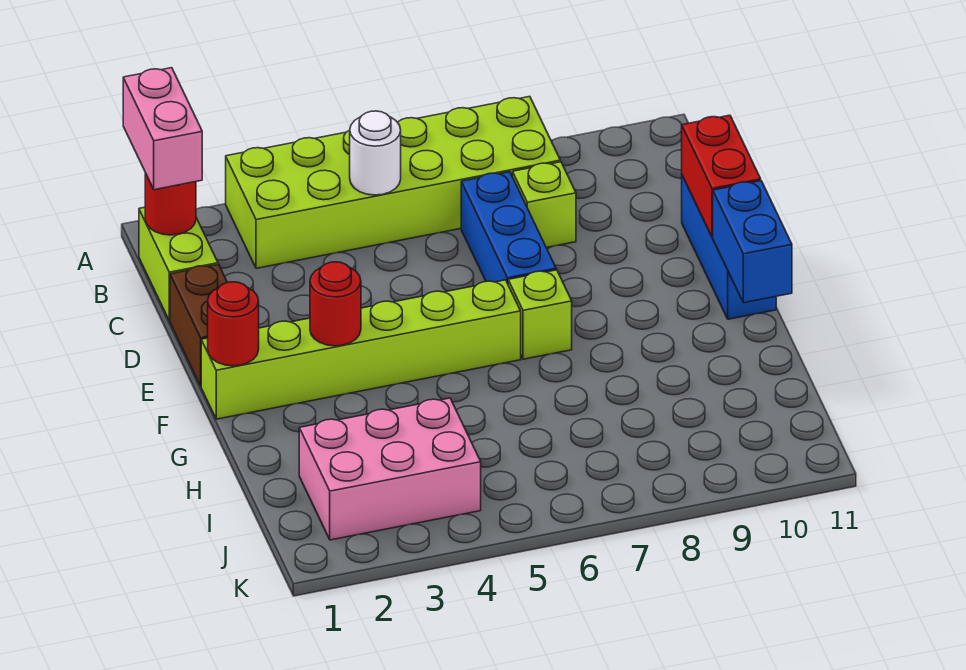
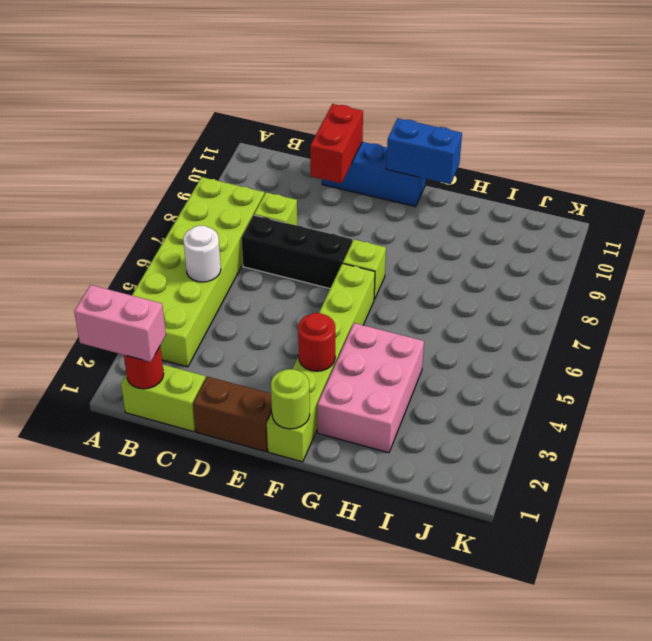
blue 1x3 brick [461,172,556,284] -> black 1x3 brick [241,215,352,289]
red 1x2 brick [682,115,761,237] -> red 1x2 brick turned to [310,104,363,183]
red 1x1 round brick [208,282,259,366] -> lime 1x1 round brick [271,369,310,429]
pink 2x3 brick [299,398,481,540] -> pink 2x3 brick moved to [317,323,424,453]

